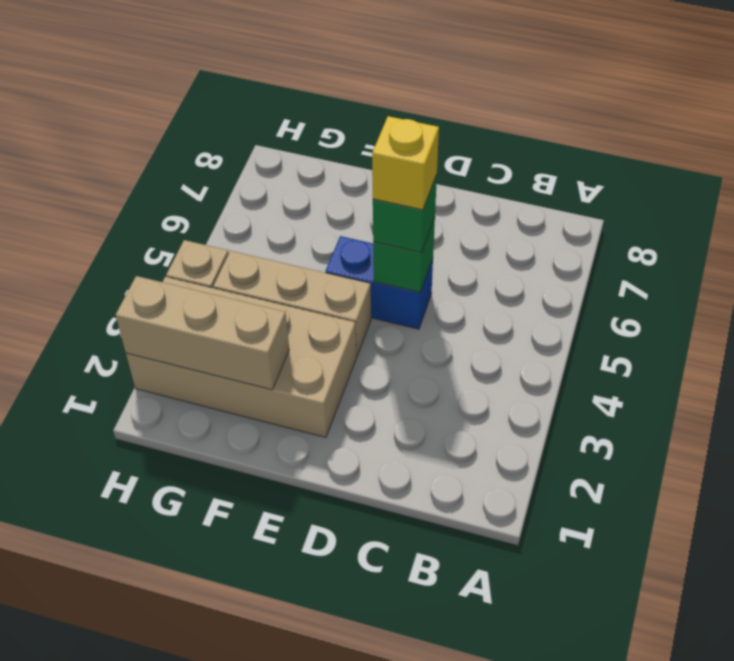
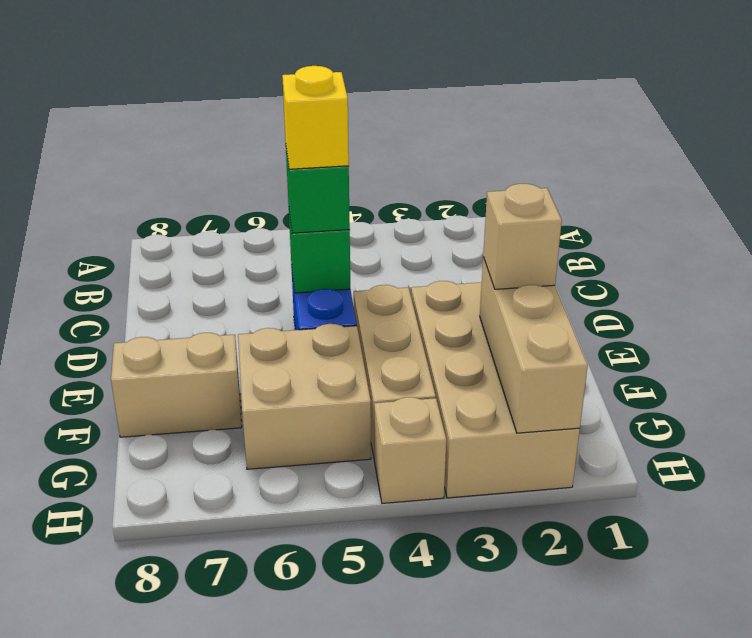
none -> tan 1x1 brick [483,184,562,289]
none -> tan 2x2 brick [238,324,371,469]
none -> tan 1x2 brick [111,333,242,437]

